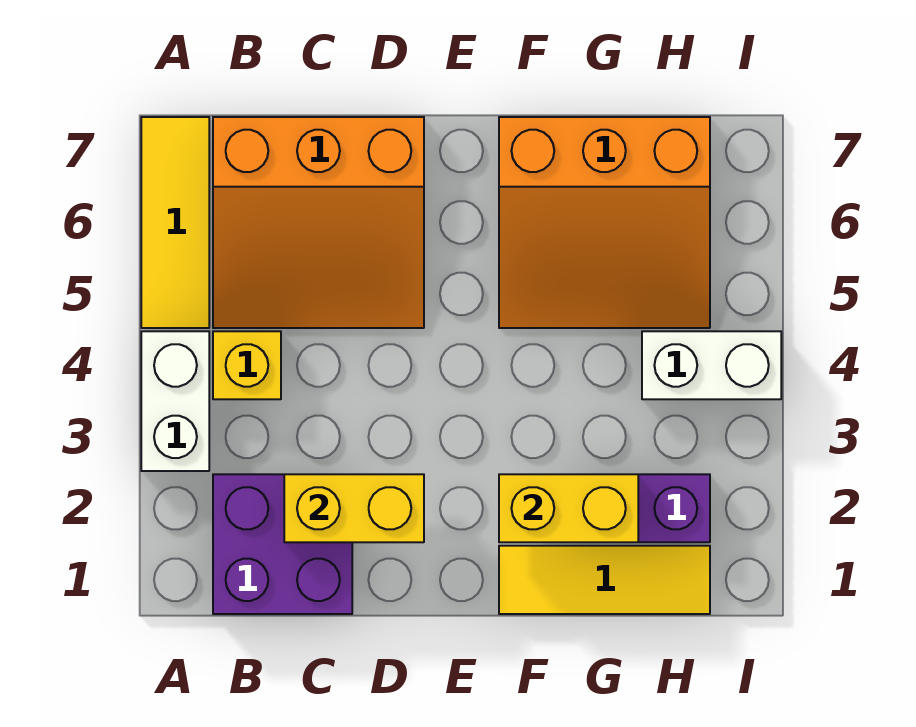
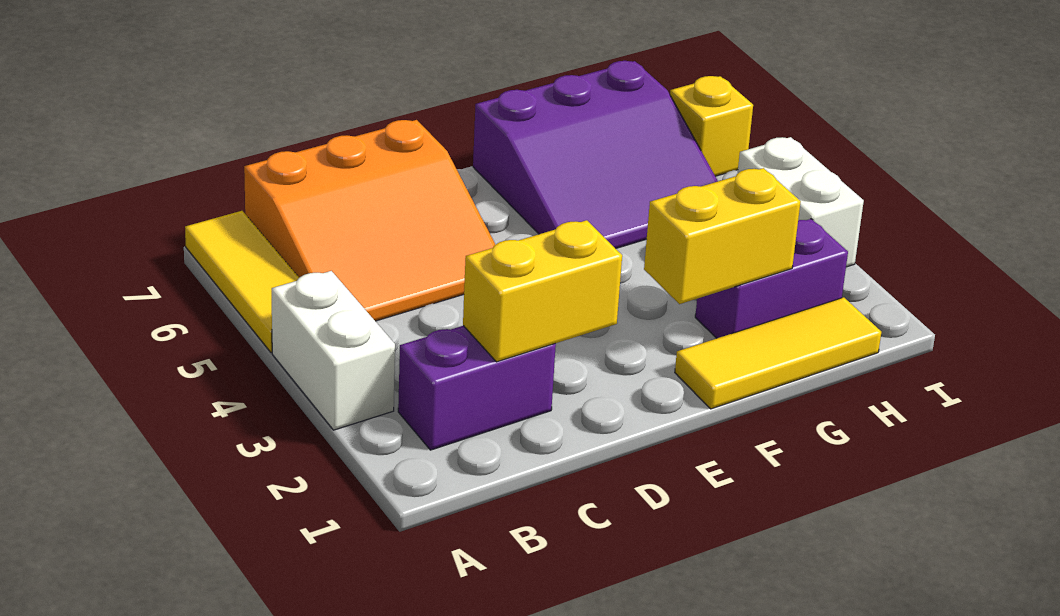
purple 2x2 brick [213,474,352,614] -> purple 1x2 brick [398,326,556,450]
yellow 1x1 brick [213,331,281,399] -> yellow 1x1 brick moved to [670,76,753,176]
orange 3x3 slope [499,117,710,328] -> purple 3x3 slope [473,61,718,249]
white 1x2 brick [642,331,781,399] -> white 1x2 brick turned to [738,137,864,267]

